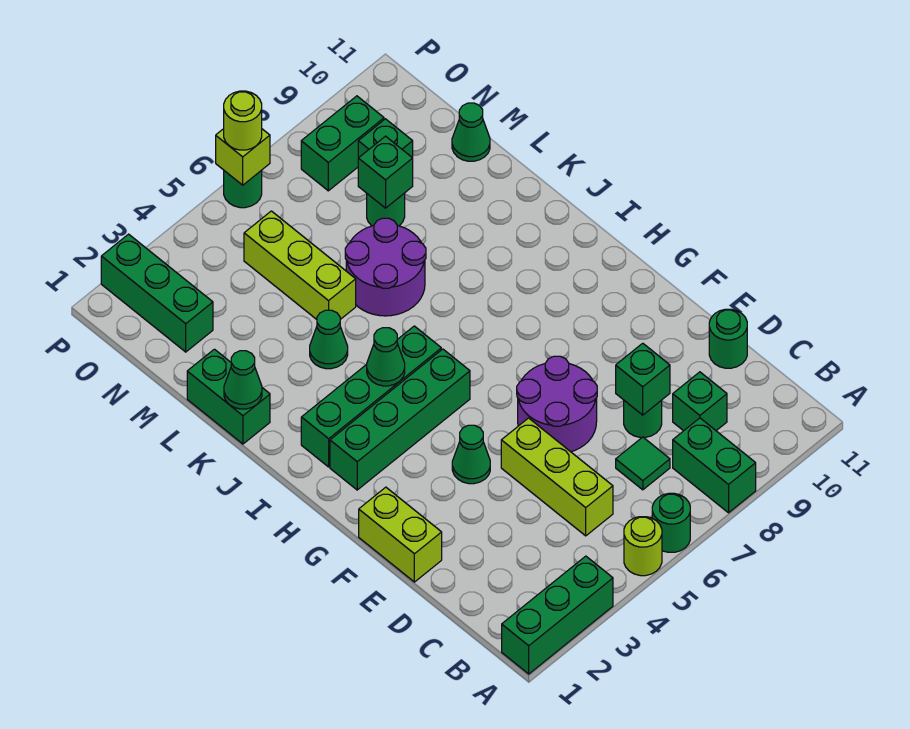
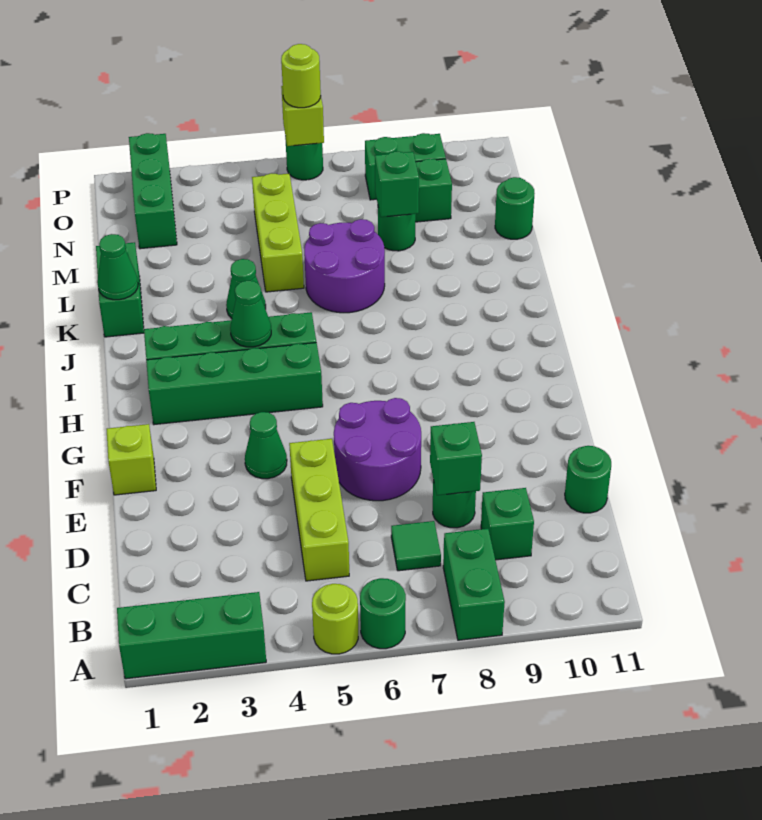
lime 1x2 brick [359,487,442,582] -> lime 1x1 brick [107,424,156,495]
green 1x1 cone [452,103,490,161] -> green 1x1 round brick [495,177,535,239]

